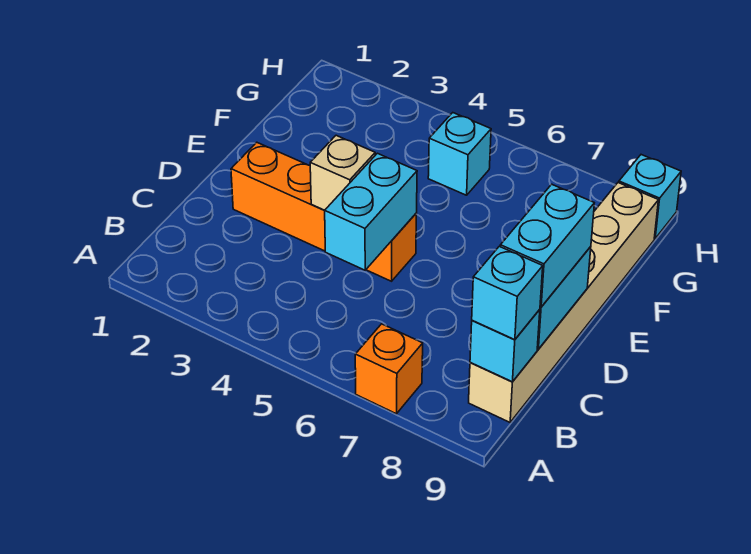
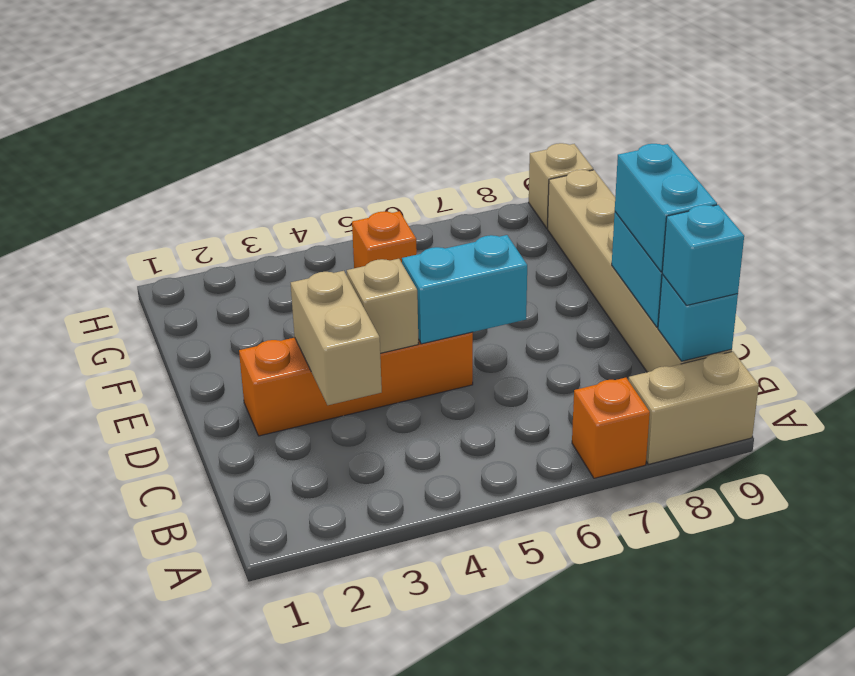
none -> tan 1x2 brick [629,352,759,464]
none -> tan 1x2 brick [291,271,382,405]
cyan 1x2 brick [325,153,417,270] -> cyan 1x2 brick turned to [402,235,527,344]
cyan 1x1 brick [428,113,491,195] -> orange 1x1 brick [352,211,417,268]
cyan 1x1 brick [619,155,681,239] -> tan 1x1 brick [529,143,593,228]

